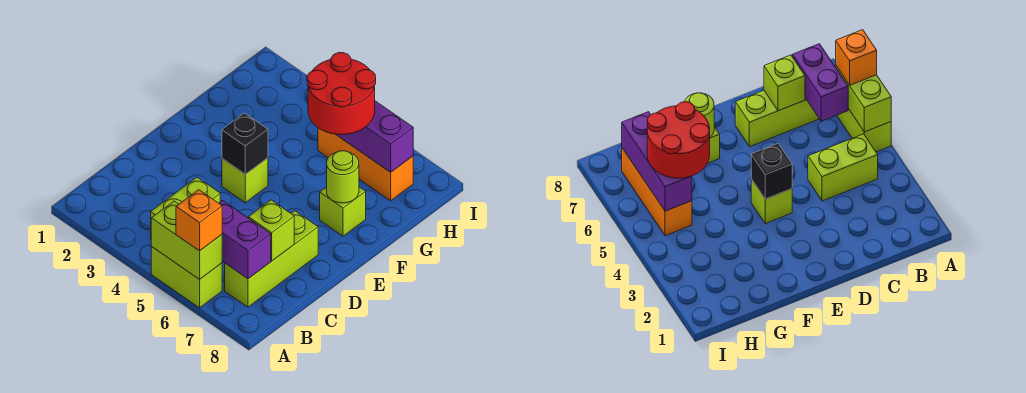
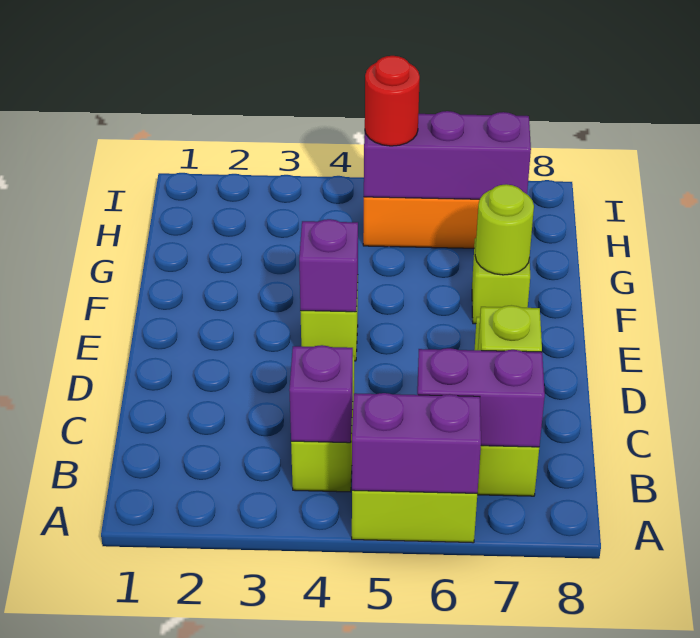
lime 1x2 brick [151,201,222,279] -> purple 1x2 brick [352,393,481,493]
orange 1x1 brick [176,190,222,251] -> none
none -> purple 1x1 brick [289,345,353,443]
black 1x1 brick [222,113,268,174] -> purple 1x1 brick [299,219,358,312]
red 2x2 round brick [307,53,376,135] -> red 1x1 round brick [365,56,420,146]

